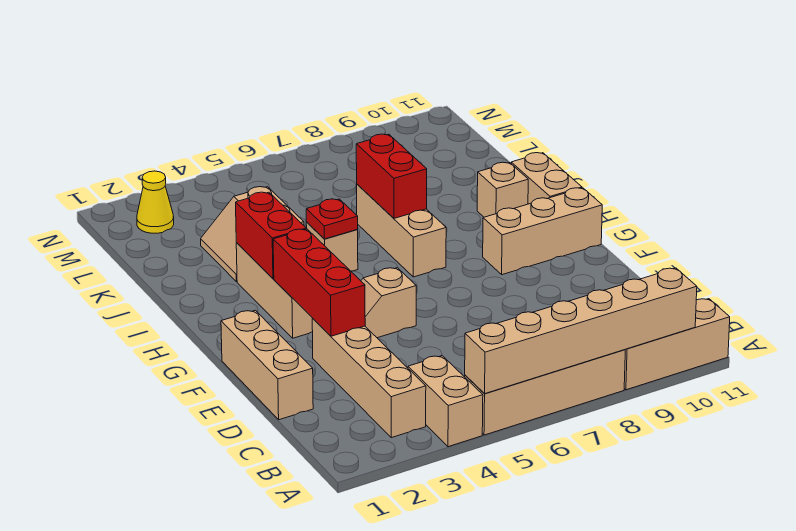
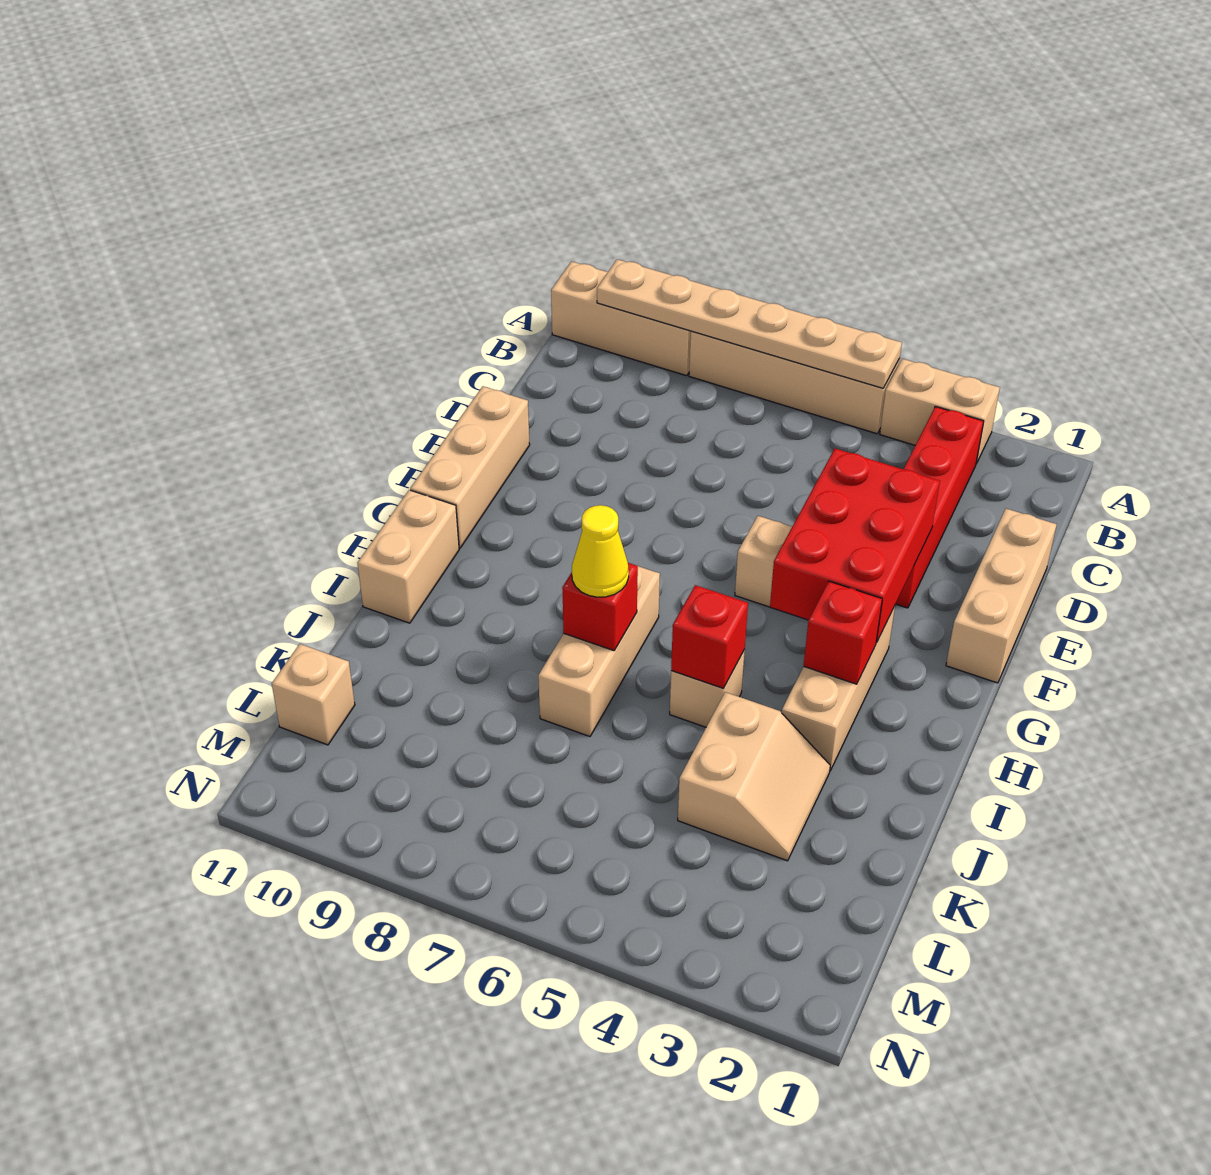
tan 1x2 brick [408,356,483,447] -> tan 1x2 brick turned to [880,359,1000,464]
tan 1x6 brick [465,268,697,394] -> tan 1x6 plate [597,259,902,388]
tan 1x4 brick [312,319,426,438] -> red 1x4 brick [896,406,984,608]
red 1x3 brick [273,229,365,336] -> red 2x3 brick [770,448,940,643]
tan 1x3 brick [483,188,602,275] -> tan 1x3 brick turned to [410,386,530,548]
red 1x2 brick [236,192,306,279] -> red 1x1 brick [804,581,882,684]
red 1x1 plate [306,199,358,239] -> red 1x1 brick [671,585,748,688]
red 1x2 brick [356,134,427,218] -> red 1x1 brick [562,563,638,651]
tan 1x1 brick [477,162,528,217] -> tan 1x1 brick moved to [272,644,355,745]
yellow 1x1 cone [137,171,174,233] -> yellow 1x1 cone moved to [572,505,629,597]

